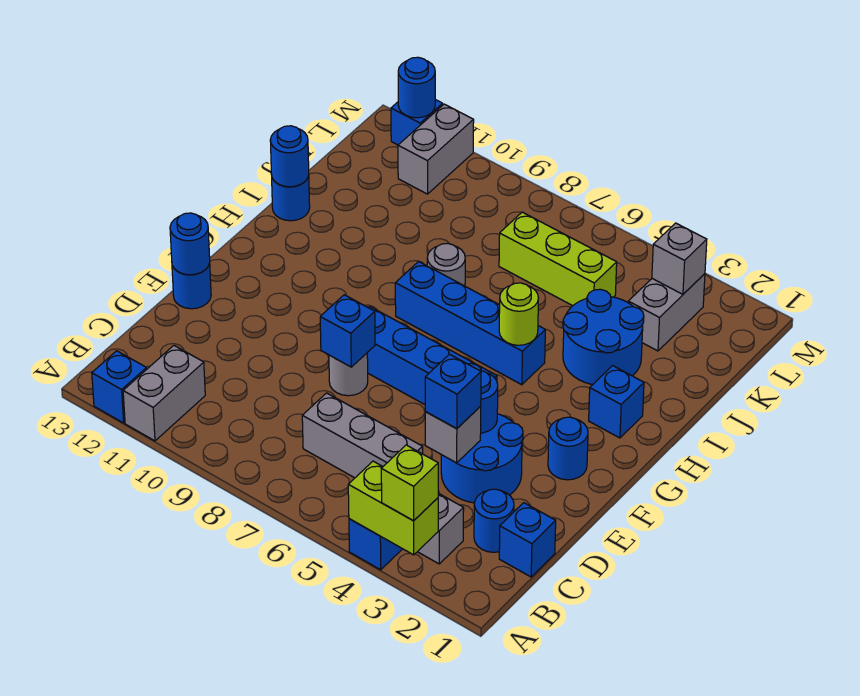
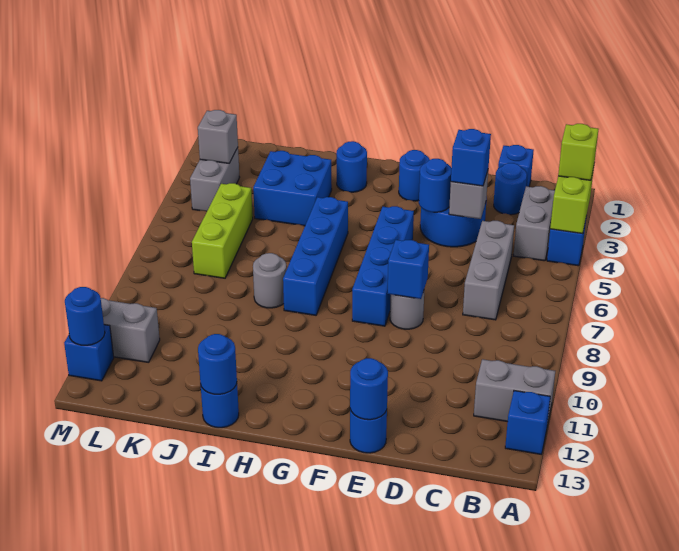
blue 1x1 brick [589,366,644,438] -> blue 1x1 round brick [336,141,367,192]
lime 1x1 round brick [499,283,538,345] -> none
blue 2x2 round brick [563,289,644,385] -> blue 2x2 brick [253,151,332,226]
grey 1x2 brick [628,274,705,351] -> grey 1x2 brick turned to [190,148,240,211]

